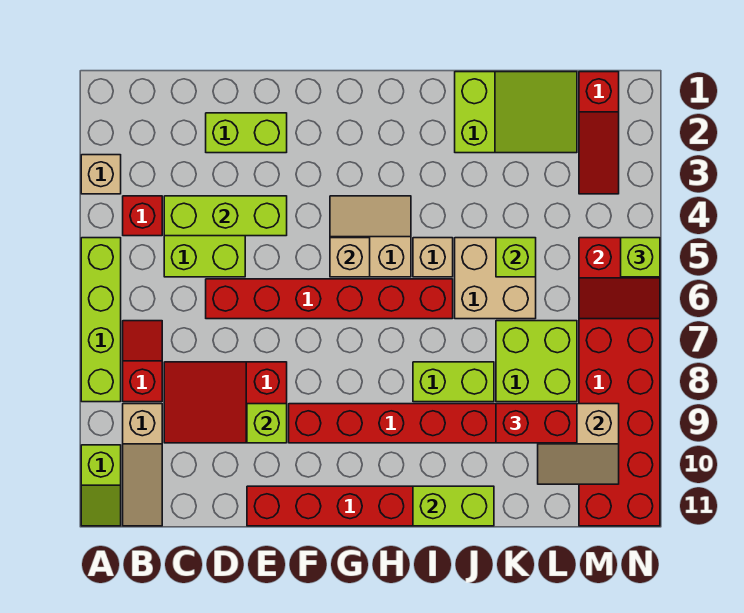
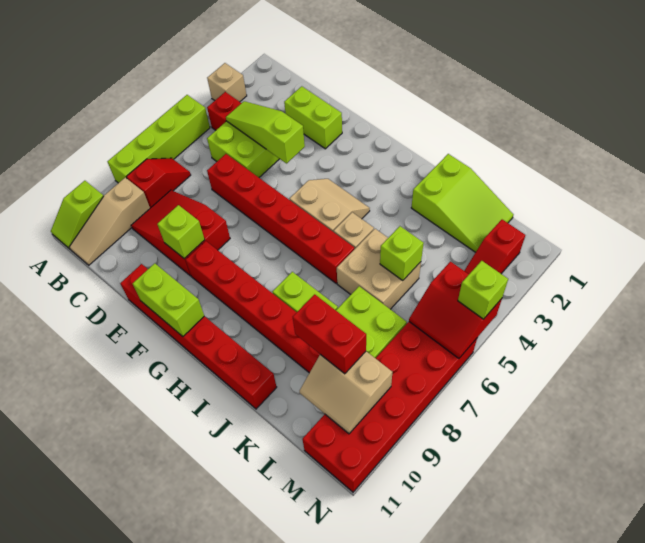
lime 1x3 brick [164,196,287,236] -> lime 1x3 slope [226,101,305,163]
tan 1x1 brick [330,238,370,277] -> none
lime 1x2 brick [413,486,494,526] -> lime 1x2 brick moved to [133,263,204,336]
red 1x3 slope [579,72,619,194] -> red 1x2 slope [464,220,525,274]

